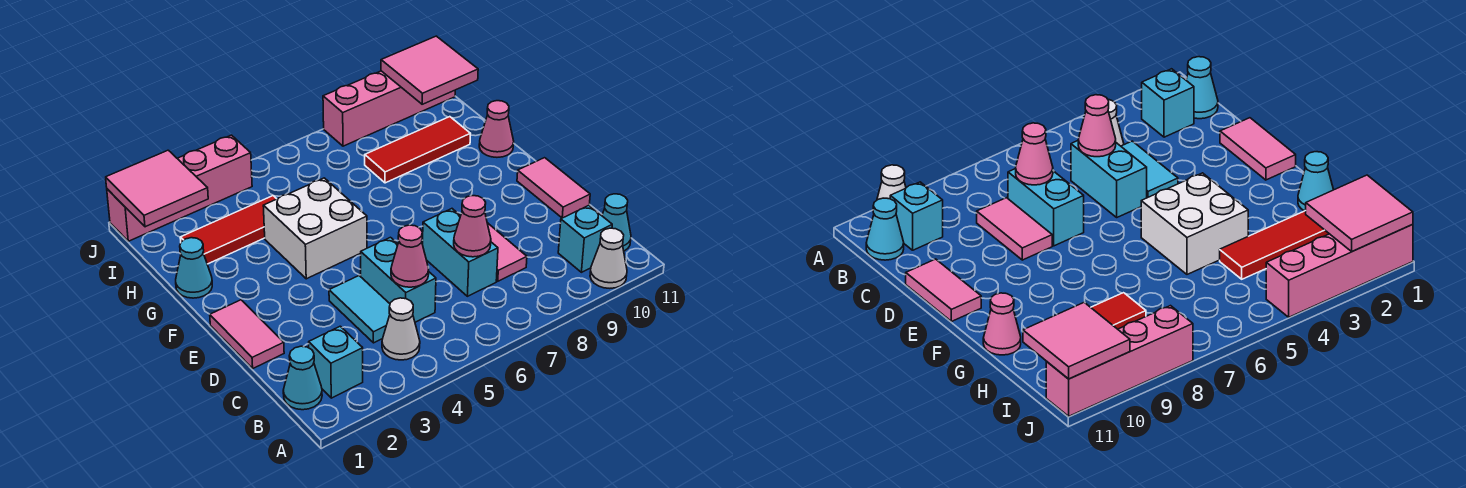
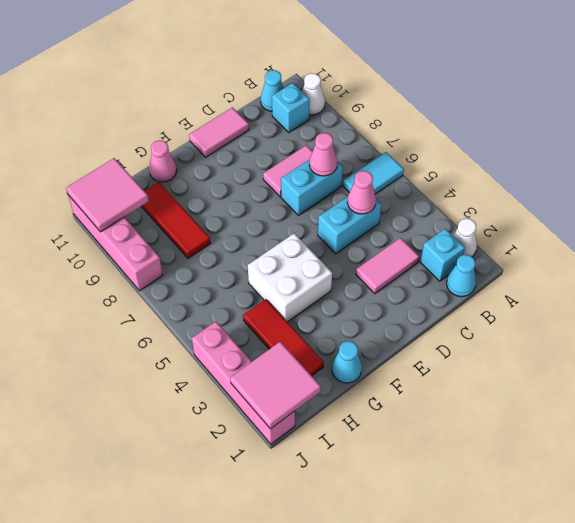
white 1x1 cone [382,298,420,360] -> white 1x1 cone moved to [453,218,477,257]
cyan 1x2 tile [329,276,390,343] -> cyan 1x2 tile moved to [343,152,404,194]
pink 1x2 tile [210,300,284,368] -> pink 1x2 tile moved to [356,238,419,294]

